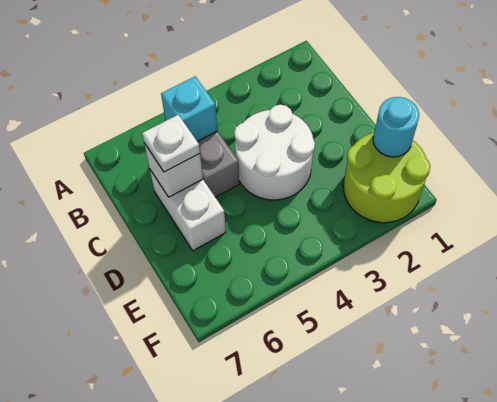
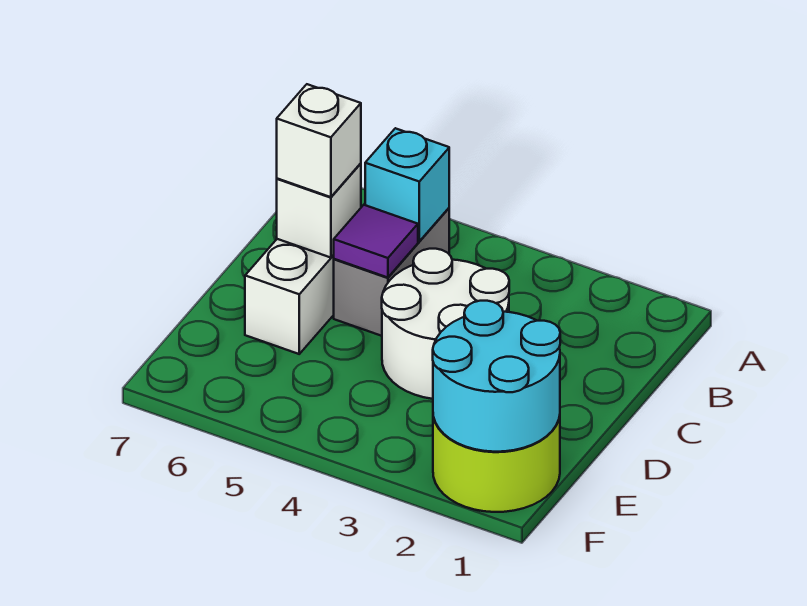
none -> purple 1x1 tile [334,205,418,278]
white 1x1 plate [142,115,200,172] -> white 1x1 brick [277,84,361,197]
cyan 1x1 round brick [373,97,419,157] -> cyan 2x2 round brick [433,301,560,452]

